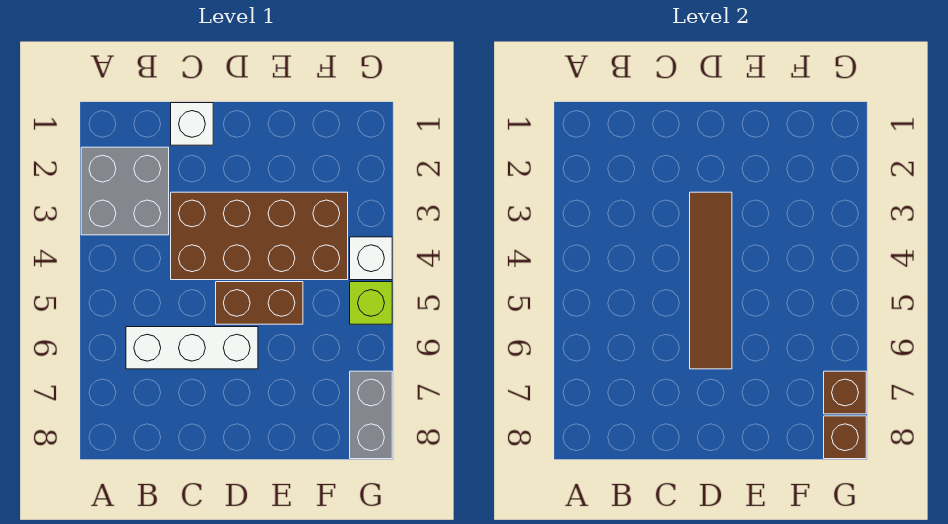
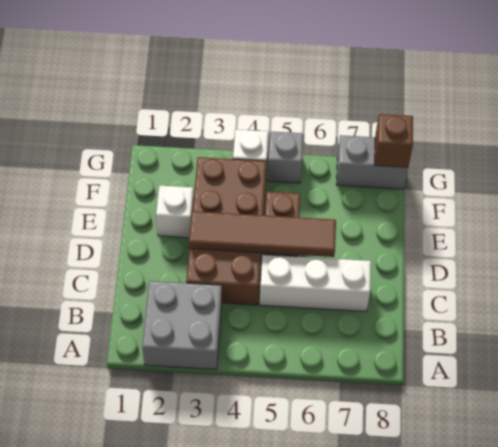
white 1x3 brick [126,327,258,369] -> white 1x3 brick turned to [260,255,371,311]
white 1x1 brick [171,103,213,145] -> white 1x1 brick moved to [156,185,194,238]
lime 1x1 brick [350,282,392,324] -> grey 1x1 brick [267,131,303,183]
brown 1x1 brick [824,371,866,414] -> none

